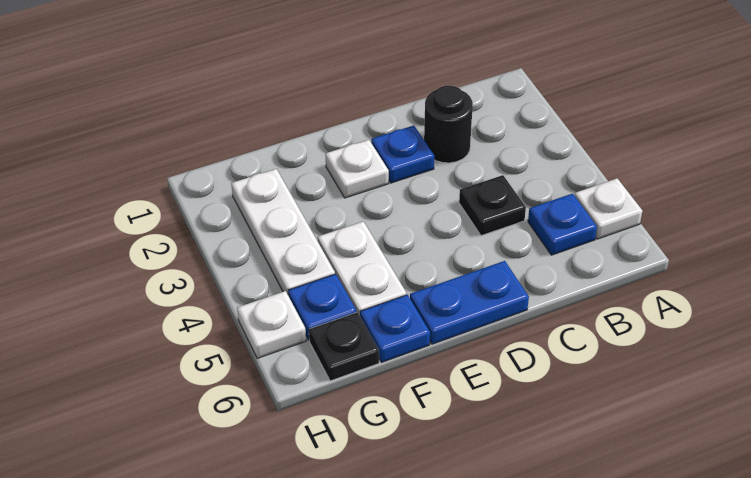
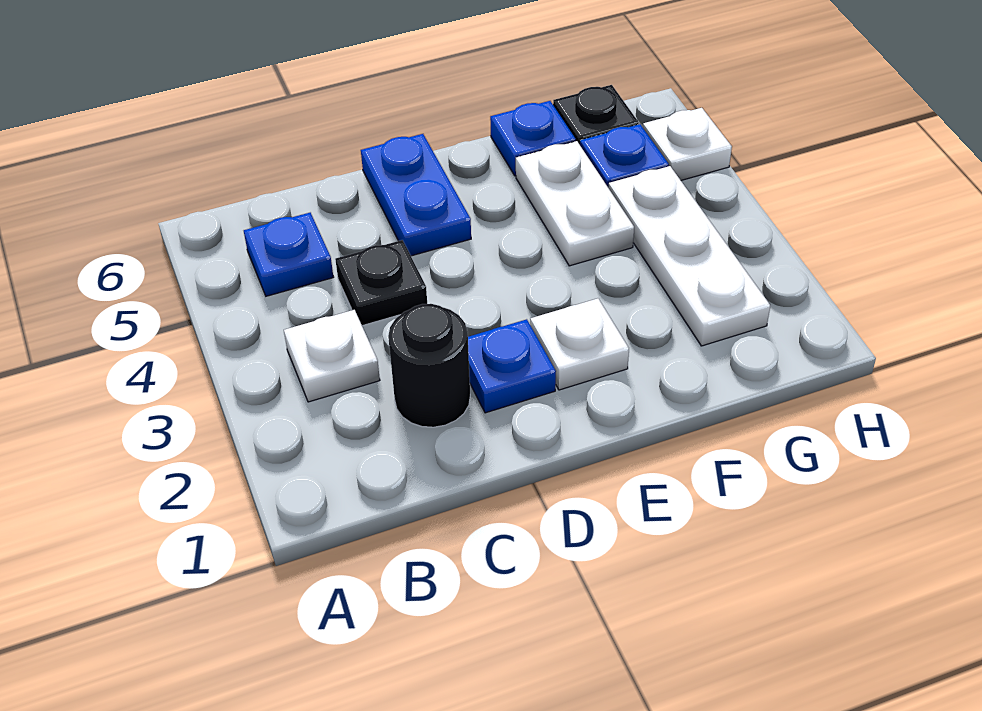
white 1x1 plate [574,178,642,239] -> white 1x1 plate moved to [284,310,380,402]
blue 1x2 plate [410,261,529,344] -> blue 1x2 plate turned to [361,134,471,256]

